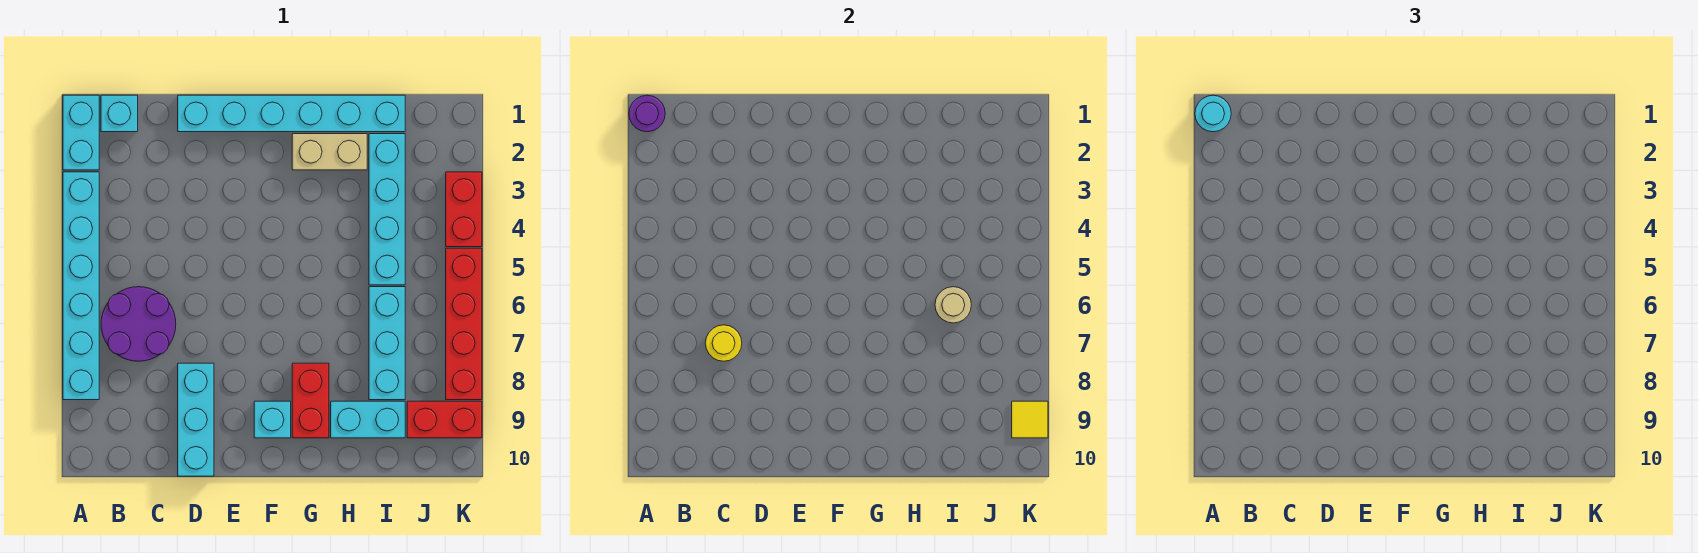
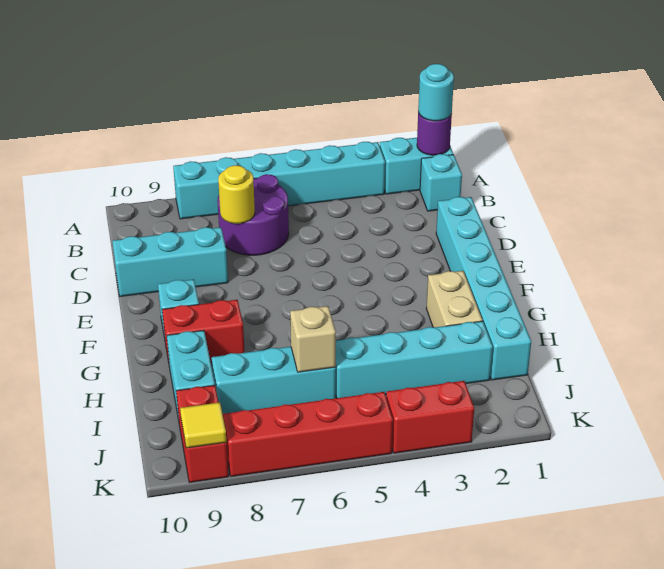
tan 1x1 round brick [935,287,971,323] -> tan 1x1 brick [290,306,336,372]

